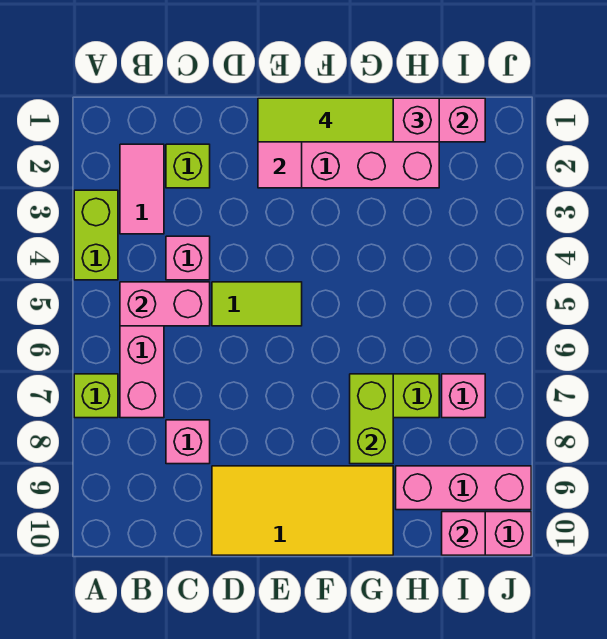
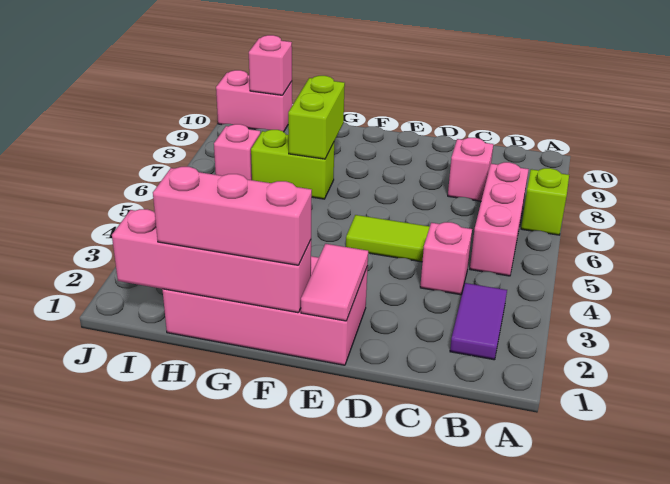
lime 1x2 brick [74,190,118,280] -> none
pink 1x2 tile [120,144,164,234] -> purple 1x2 tile [450,283,507,360]
pink 1x2 brick [120,282,210,326] -> none
lime 1x1 brick [166,144,210,188] -> none
yellow 2x4 tile [212,466,393,555] -> none
lime 1x3 tile [258,98,393,142] -> none
pink 1x3 brick [396,466,531,510] -> none

